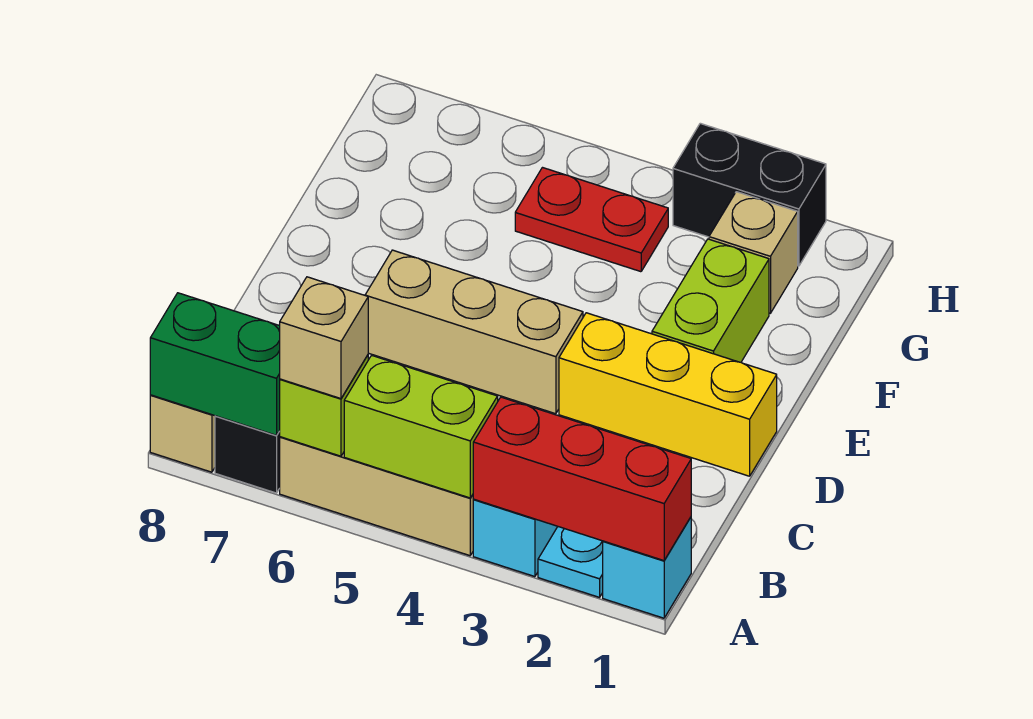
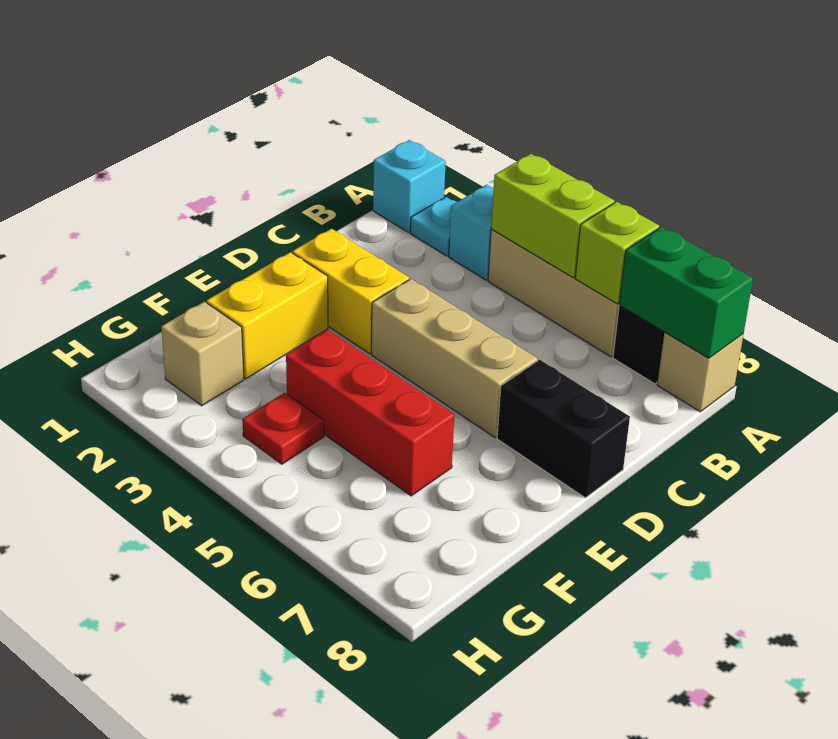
red 1x3 brick [473,397,691,561] -> red 1x3 brick moved to [286,330,454,496]
tan 1x1 brick [280,277,368,399] -> none
yellow 1x3 brick [559,313,777,476] -> yellow 1x2 brick [292,229,409,354]
lime 1x2 brick [652,239,769,362] -> yellow 1x2 brick [206,252,328,379]
red 1x2 plate [515,168,668,272] -> red 1x1 plate [242,393,324,464]
black 1x2 brick [673,123,826,266] -> black 1x2 brick moved to [497,360,630,498]

